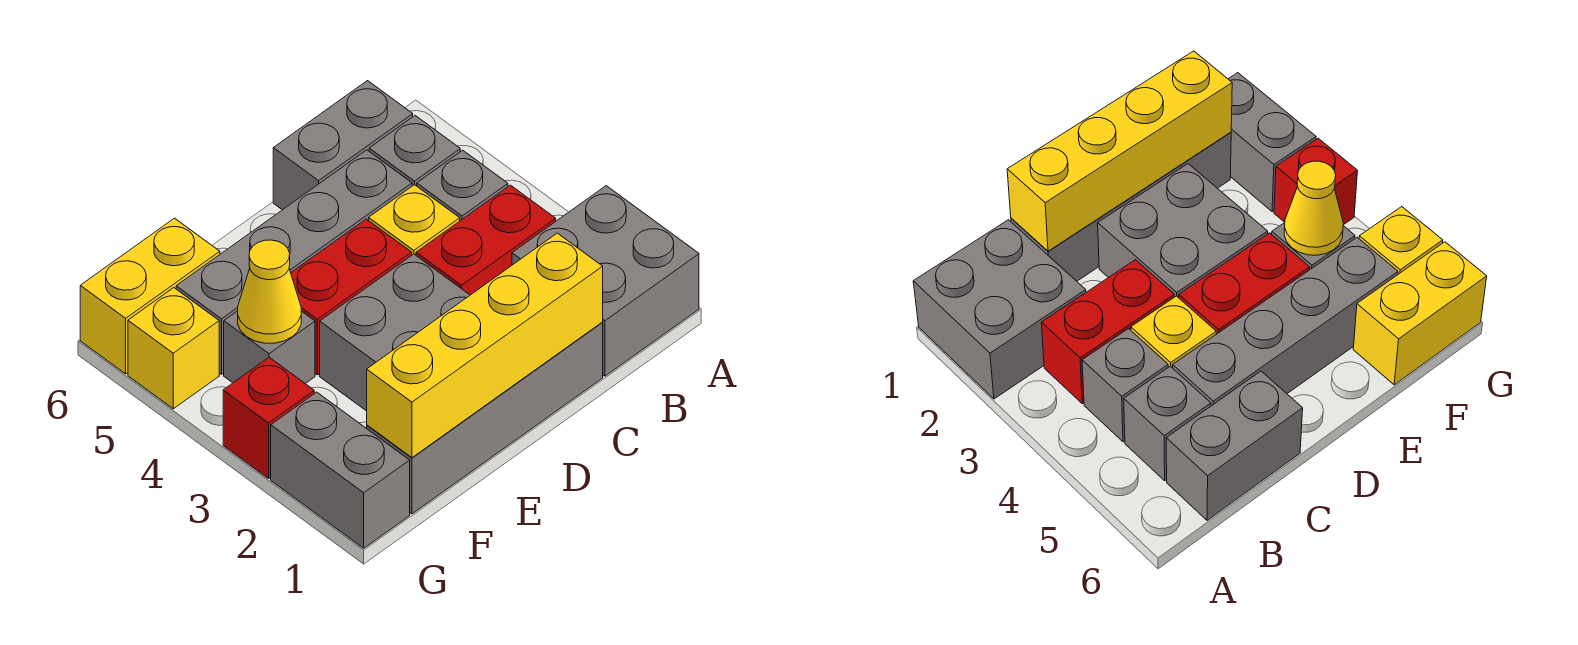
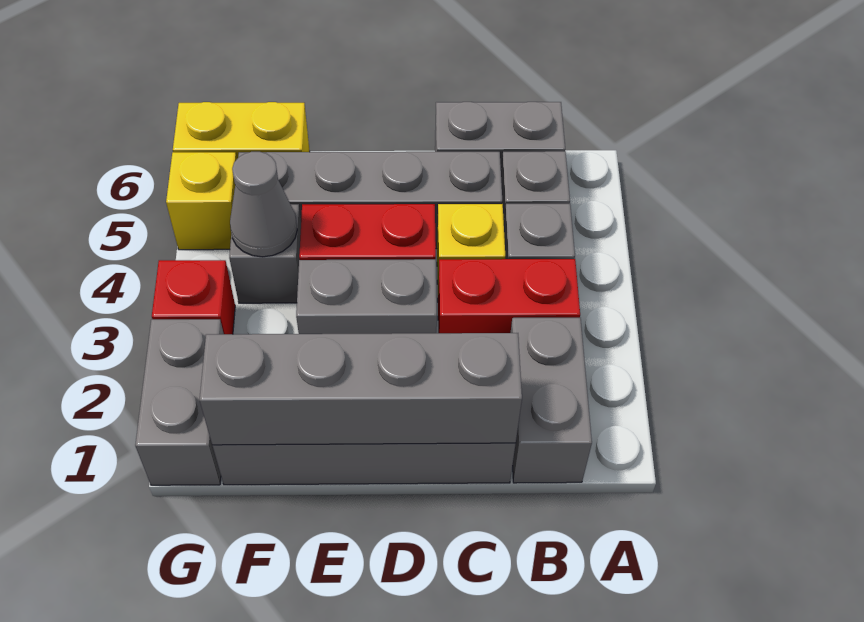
grey 2x2 brick [512,186,699,376] -> grey 1x2 brick [511,318,592,483]
yellow 1x4 brick [367,233,603,458] -> grey 1x4 brick [200,333,522,445]
grey 2x2 brick [320,254,470,411] -> grey 1x2 brick [296,259,437,334]
yellow 1x1 cone [238,240,301,343] -> grey 1x1 cone [230,152,297,257]

